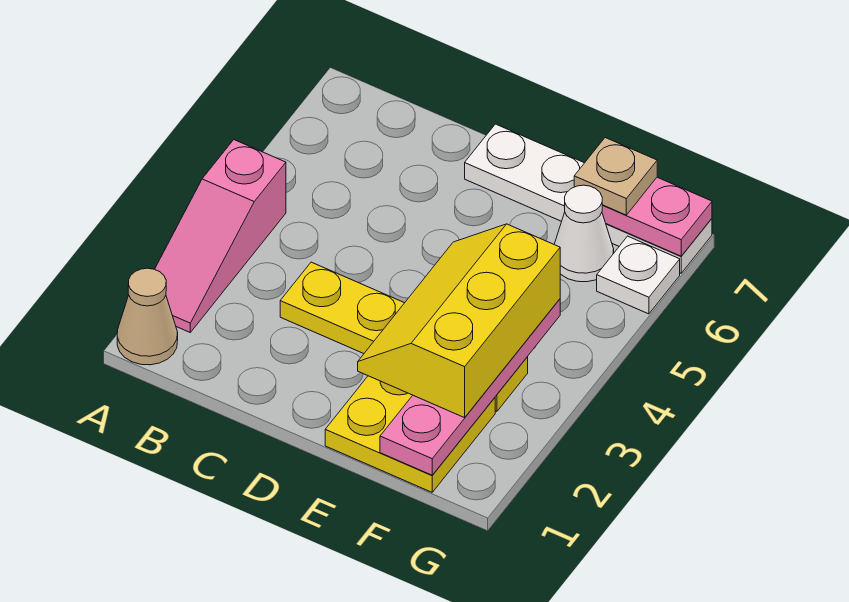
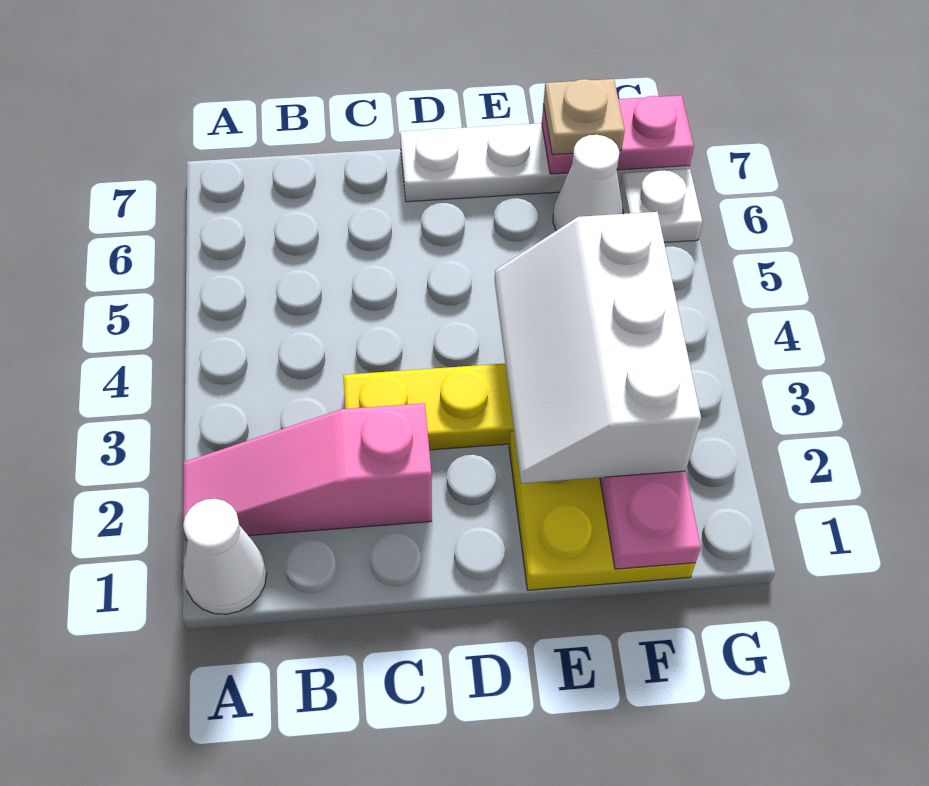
tan 1x1 cone [117,268,178,365] -> white 1x1 cone [183,499,267,614]
pink 1x3 slope [155,140,286,332] -> pink 1x3 slope turned to [183,403,432,540]
yellow 2x3 slope [358,224,560,418] -> white 2x3 slope [495,212,701,483]

